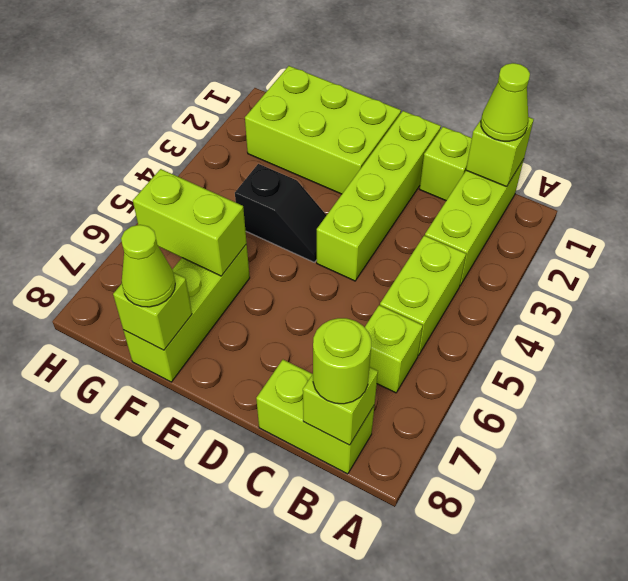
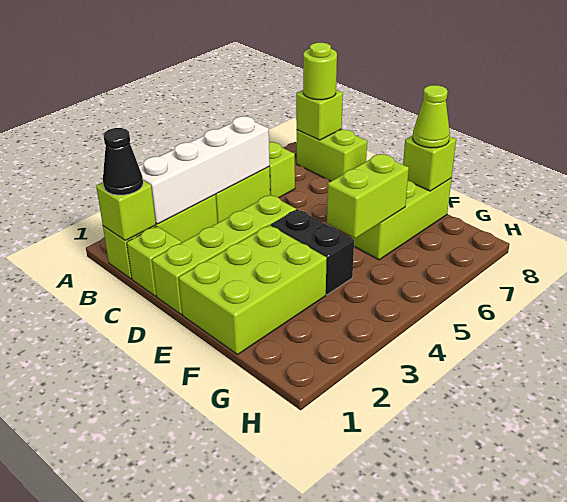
lime 1x1 cone [481,63,530,141] -> black 1x1 cone [103,128,143,195]
none -> white 1x4 brick [139,116,270,224]
lime 2x3 brick [245,66,401,194] -> lime 2x3 brick turned to [179,225,327,355]
black 1x2 slope [235,164,326,262] -> black 1x2 brick [271,209,354,295]
lime 1x2 brick [133,169,247,276] -> lime 1x2 brick turned to [327,154,409,238]

